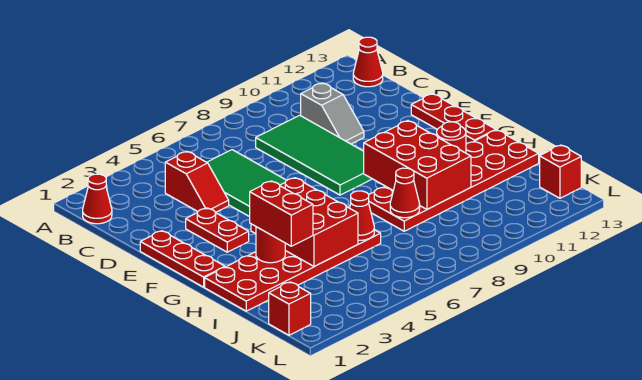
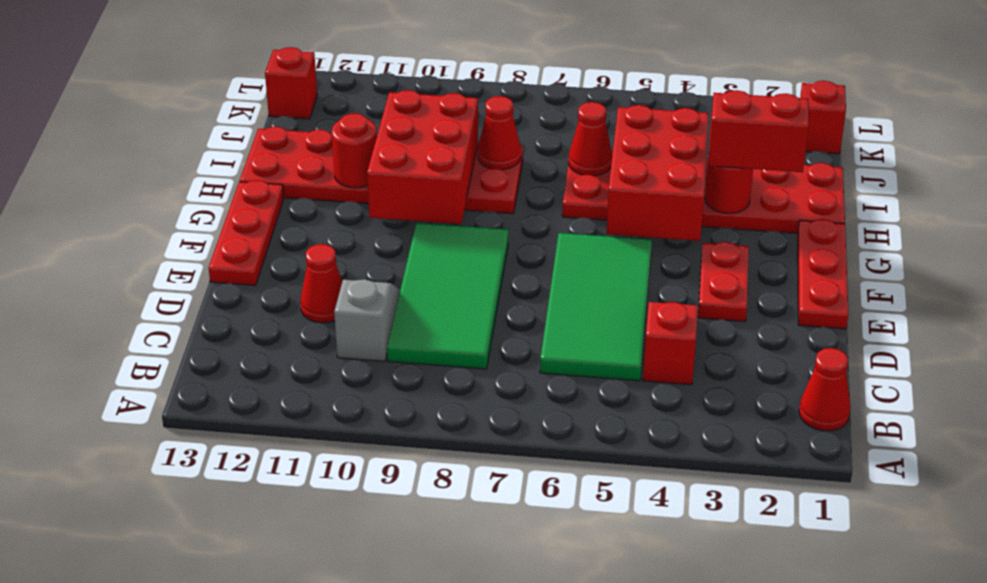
red 1x1 cone [353,37,383,87] -> red 1x1 cone moved to [300,244,342,323]
red 1x2 brick [250,181,313,246] -> red 1x2 brick turned to [708,90,809,172]

